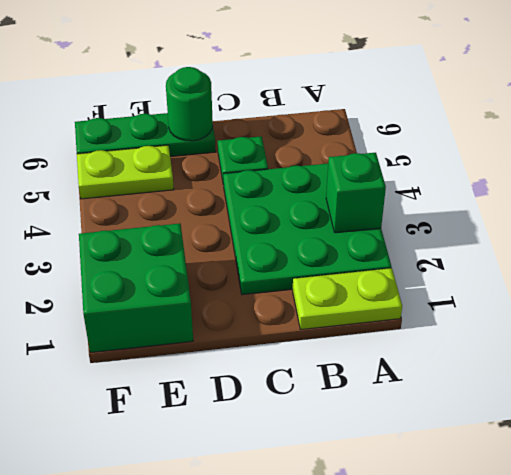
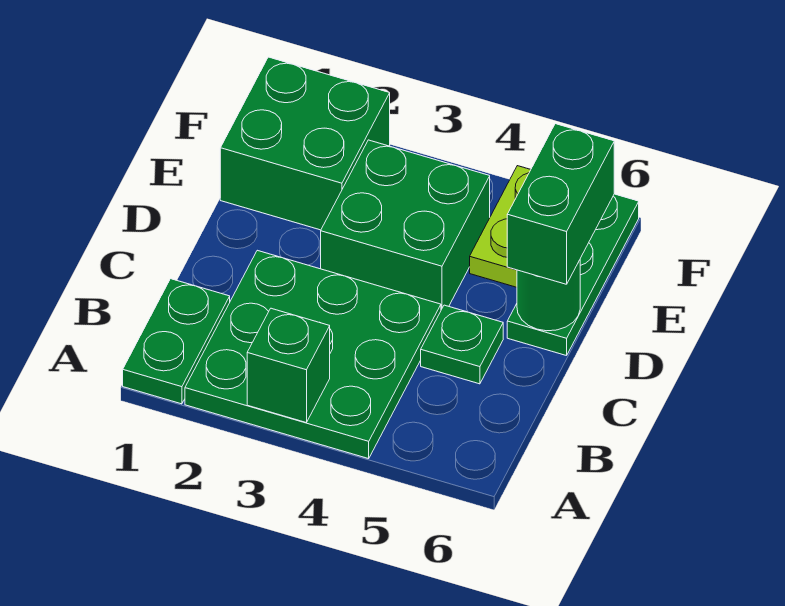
lime 1x2 plate [293,268,402,329] -> green 1x2 plate [123,279,230,404]
none -> green 2x2 brick [321,140,490,310]
none -> green 1x2 brick [507,124,614,284]

